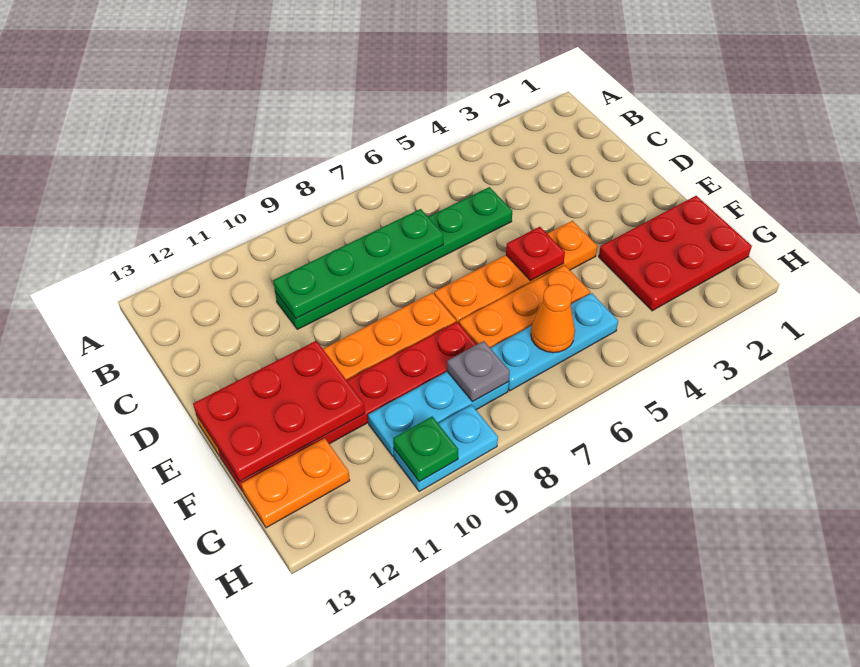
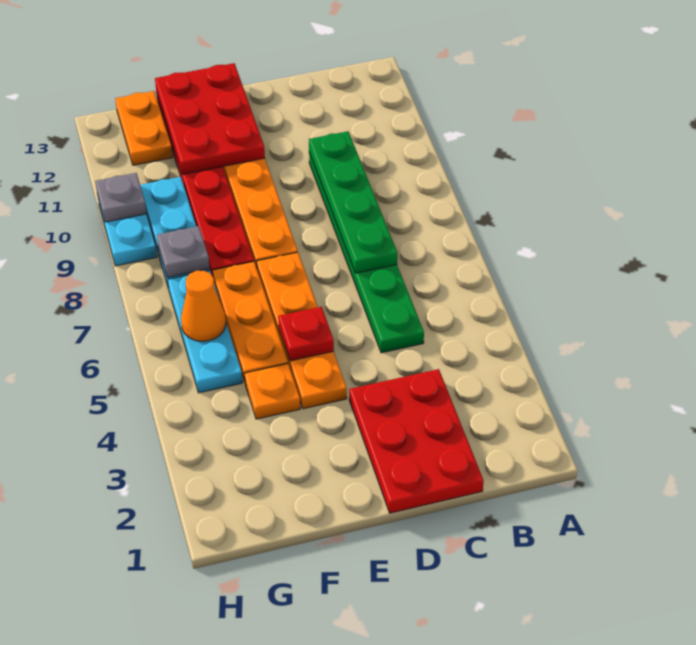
red 2x3 plate [599,196,752,311] -> red 2x3 plate moved to [349,369,484,513]
none -> orange 1x1 plate [244,364,300,419]
green 1x1 plate [393,417,458,482] -> grey 1x1 plate [95,173,147,222]

